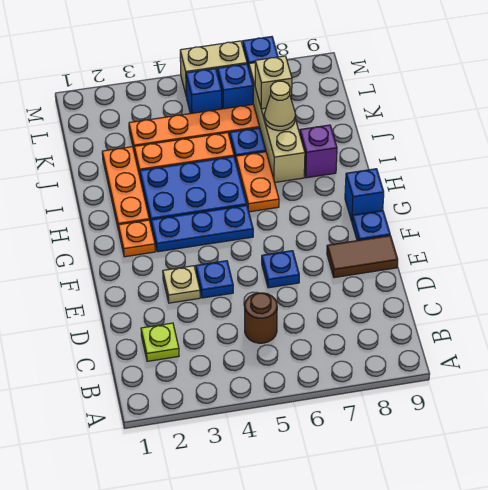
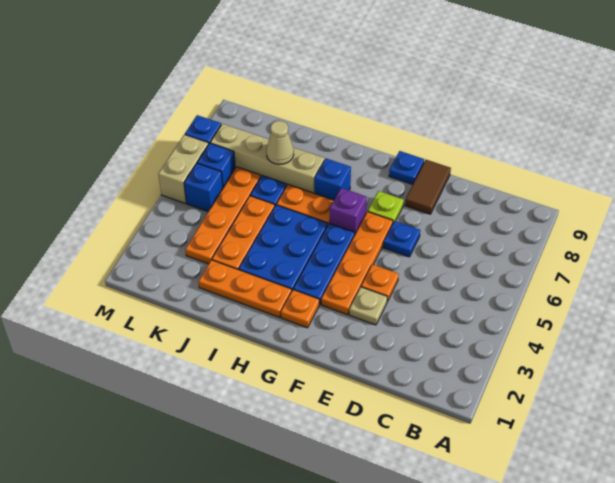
lime 1x1 plate [141,323,179,361] -> lime 1x1 plate moved to [368,191,404,222]
brown 1x1 round brick [245,293,277,343] -> none
blue 1x1 plate [196,261,233,298] -> orange 1x1 plate [361,264,399,302]
none -> orange 1x4 plate [321,212,393,315]
blue 1x1 brick [345,169,384,221] -> blue 1x1 brick moved to [315,158,351,200]
purple 1x1 brick [300,125,337,178] -> purple 1x1 brick moved to [330,188,367,234]
tan 1x1 brick [255,56,292,109] -> none

